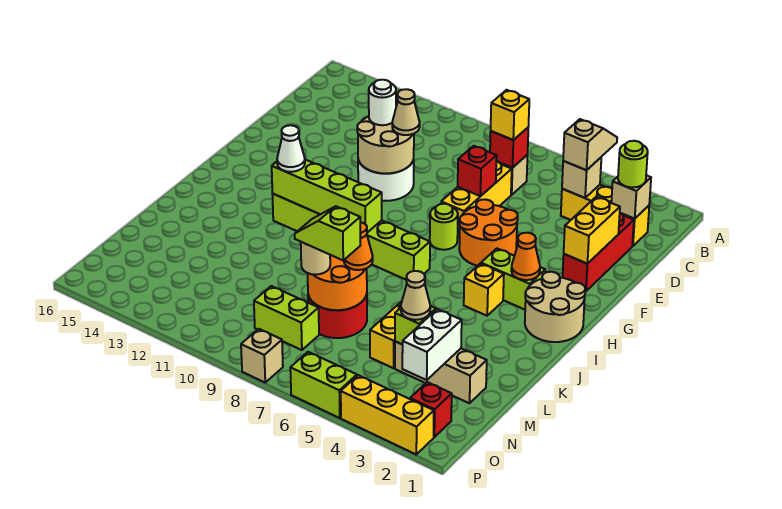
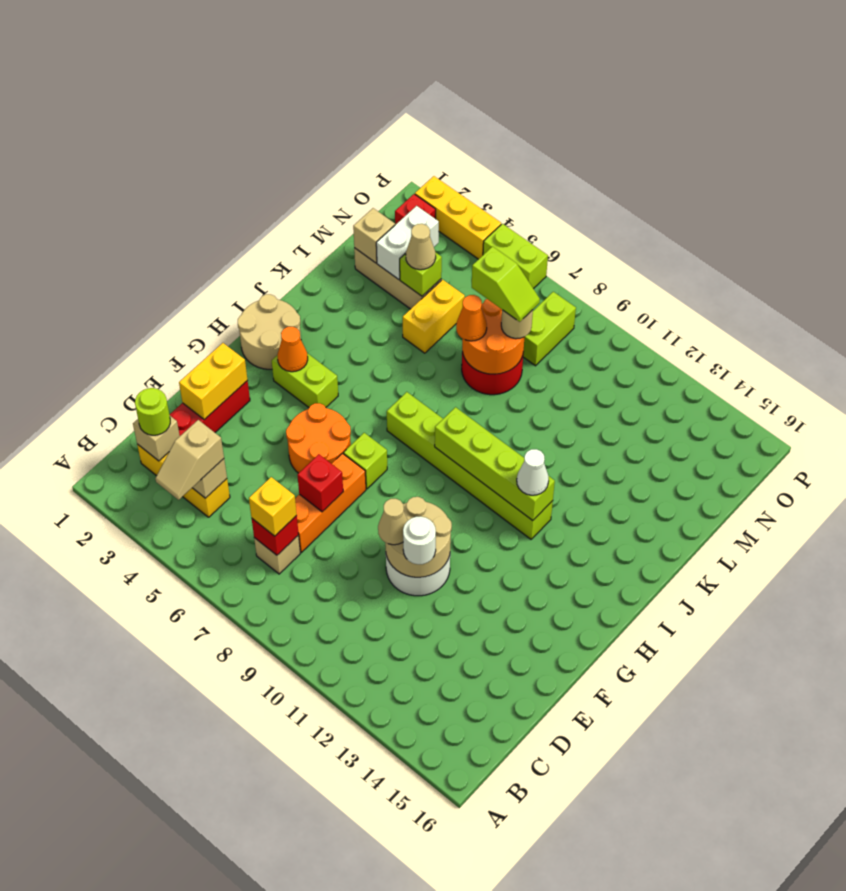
yellow 1x3 brick [441,161,512,237] -> orange 1x3 brick [295,453,366,552]
lime 1x1 round brick [430,204,458,250] -> lime 1x1 brick [344,433,387,489]
yellow 1x1 brick [464,264,504,316] -> none
lime 1x2 brick [254,286,319,350] -> lime 1x2 brick turned to [523,292,576,366]
tan 1x1 brick [241,329,283,382] -> tan 1x1 brick moved to [353,208,395,263]

